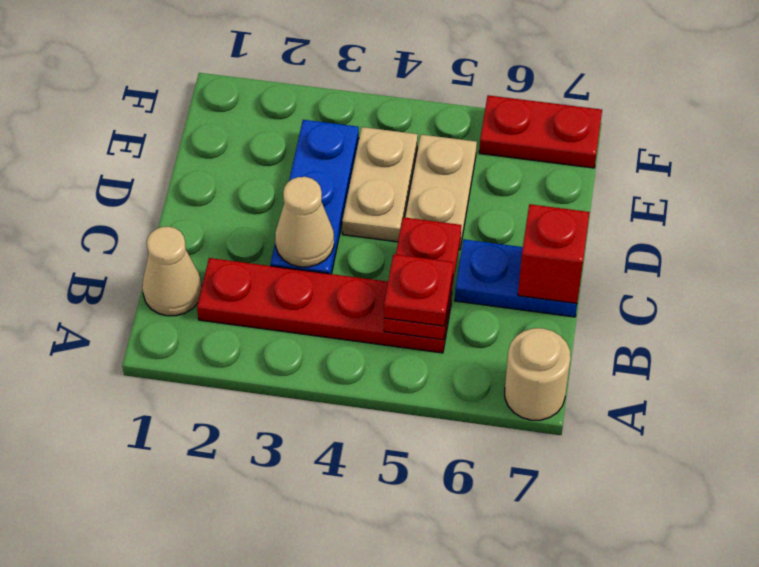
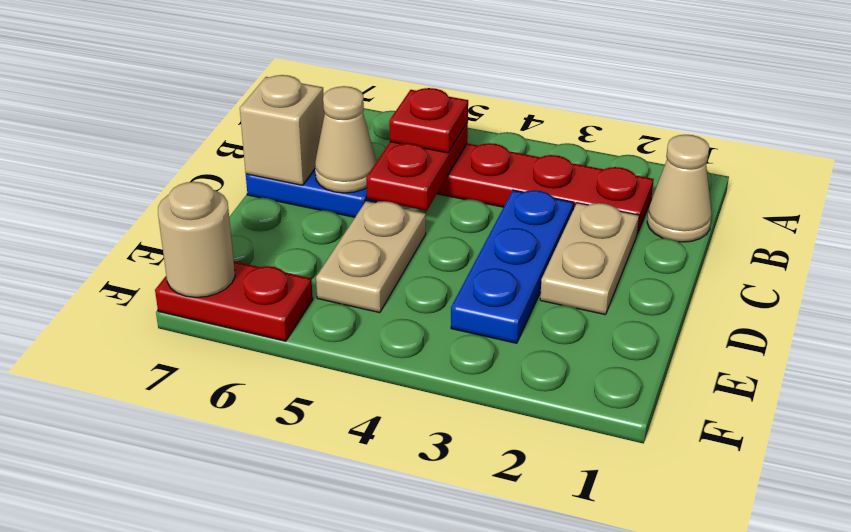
tan 1x1 round brick [505,328,571,420] -> tan 1x1 round brick moved to [158,182,235,297]
tan 1x1 cone [275,177,334,267] -> tan 1x1 cone moved to [315,86,376,193]
red 1x1 brick [518,204,590,303] -> tan 1x1 brick [240,75,325,185]
tan 1x2 plate [342,127,418,242] -> tan 1x2 plate moved to [540,203,639,315]

